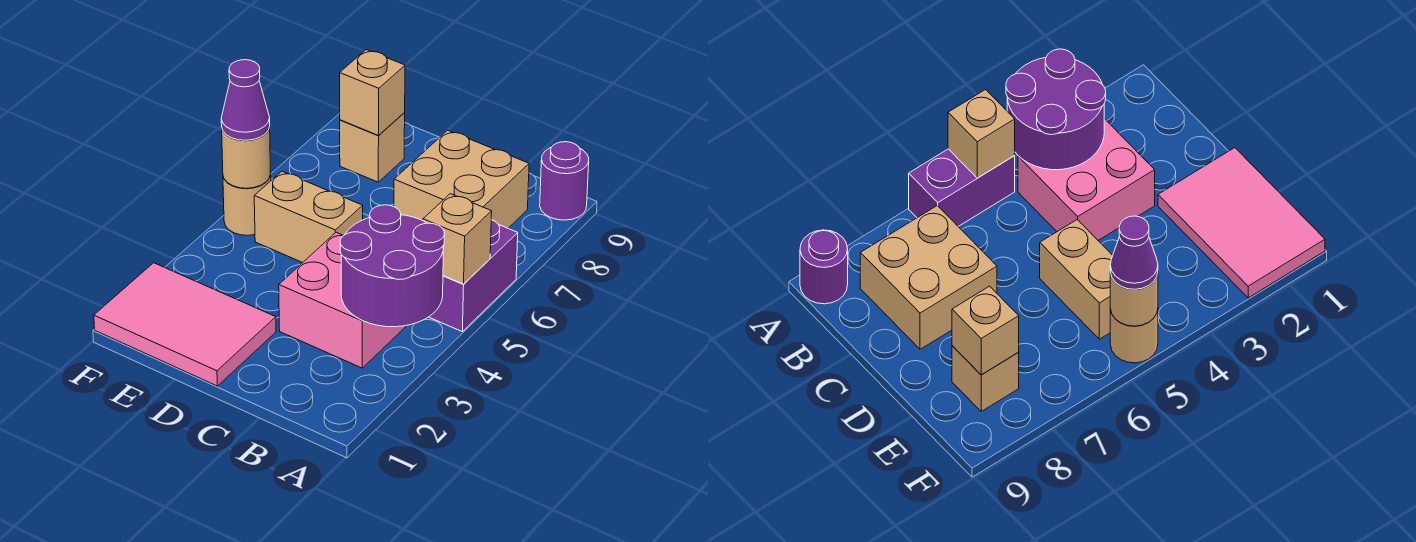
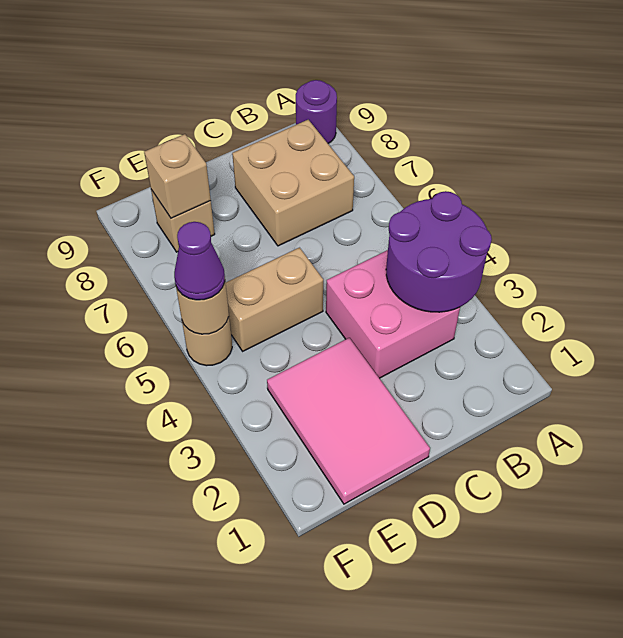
purple 1x2 brick [429,220,518,331] -> none
tan 1x1 brick [423,194,492,284] -> none
pink 2x3 tile [94,263,276,386] -> pink 2x3 tile turned to [267,338,430,504]

